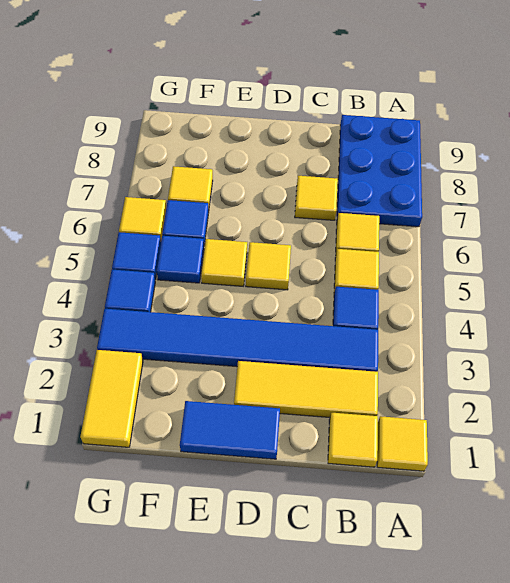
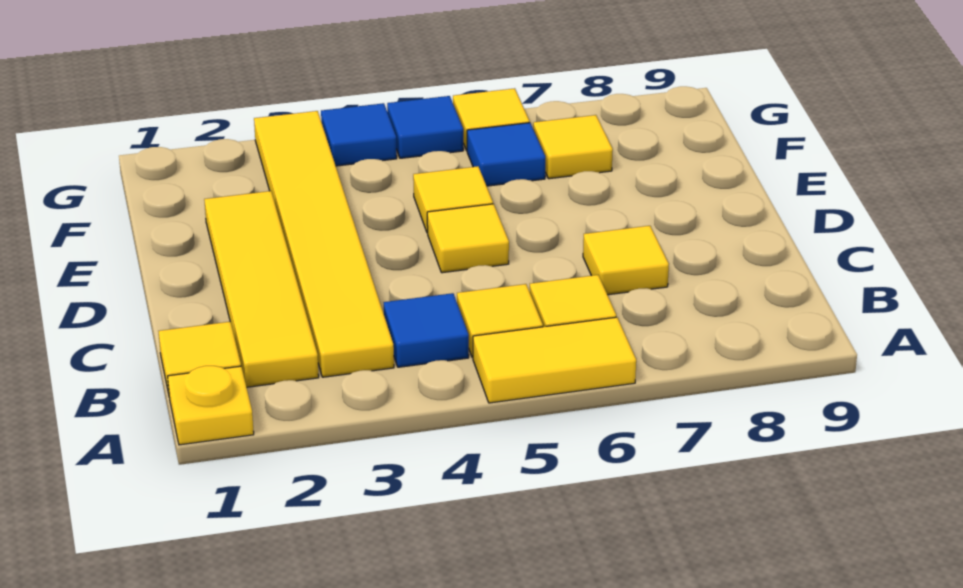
yellow 1x1 tile [377,416,428,471] -> yellow 1x1 plate [168,366,254,445]
blue 2x3 plate [337,115,422,227] -> none
yellow 1x3 tile [234,361,378,417] -> yellow 1x4 tile [204,191,319,387]
blue 1x6 tile [97,309,378,372] -> yellow 1x6 tile [254,111,394,377]
blue 1x2 tile [180,401,280,459] -> none
blue 1x1 tile [157,236,204,283] -> none
yellow 1x2 tile [80,350,143,447] -> yellow 1x2 tile moved to [473,317,636,403]

